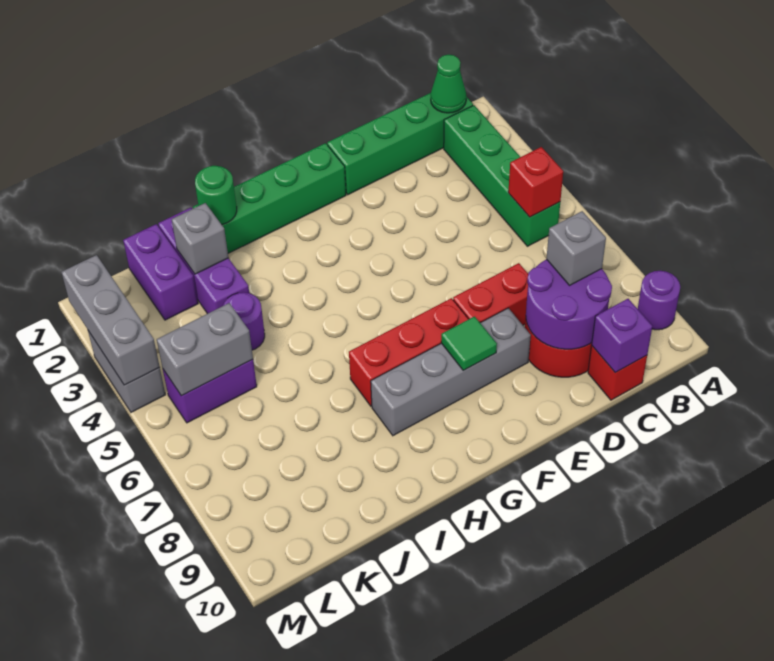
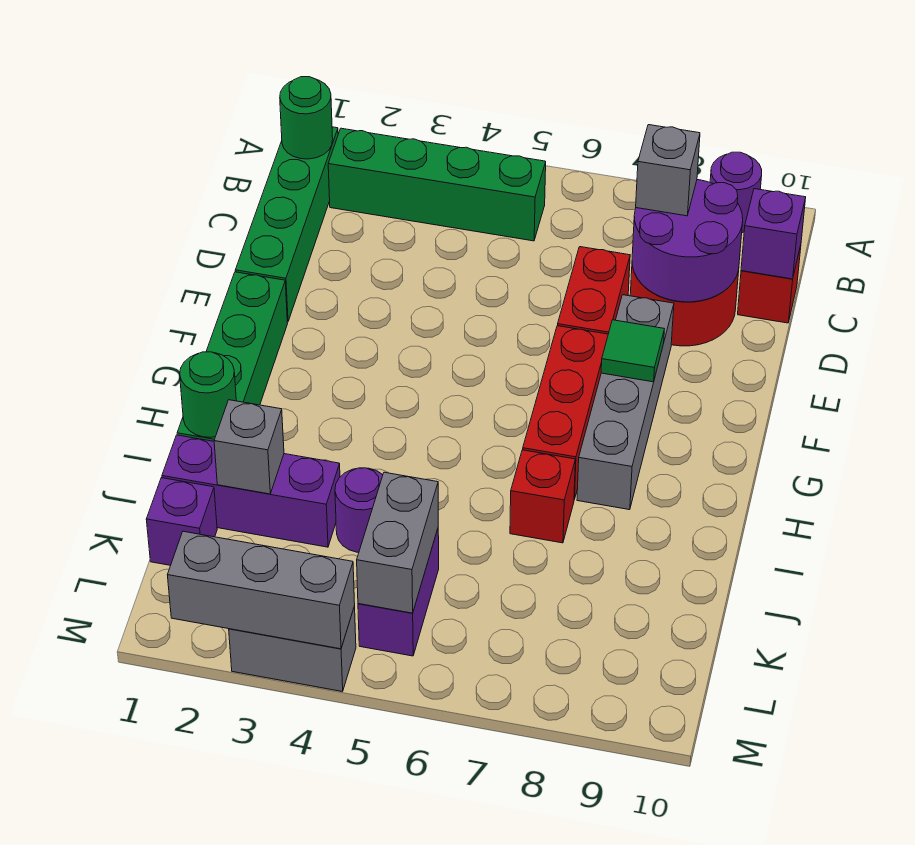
green 1x1 cone [431,55,466,113] -> green 1x1 round brick [280,77,333,159]
red 1x1 brick [508,147,563,217] -> red 1x1 brick moved to [510,450,575,543]
purple 1x2 brick [123,224,198,320] -> purple 1x1 brick [146,478,217,565]

